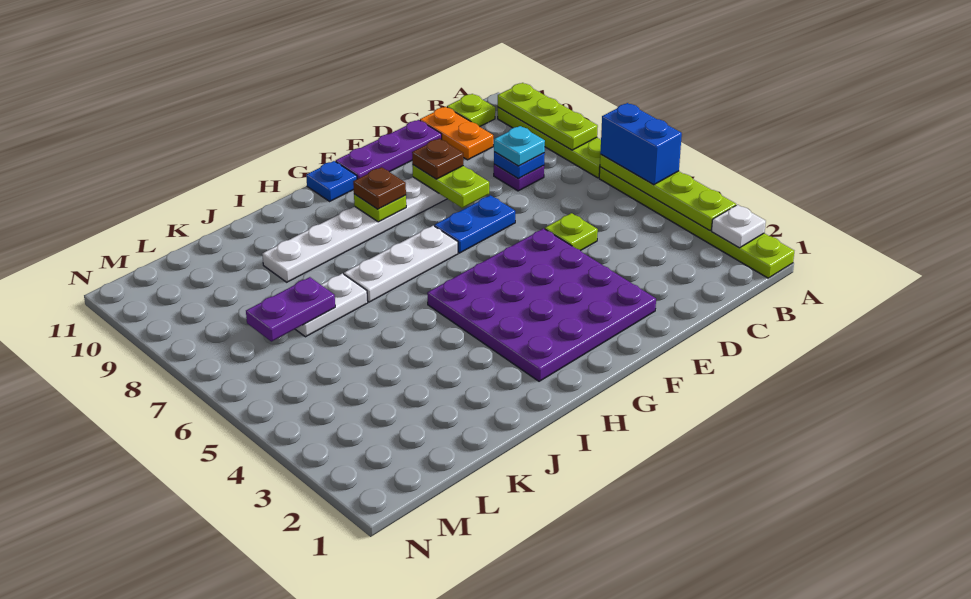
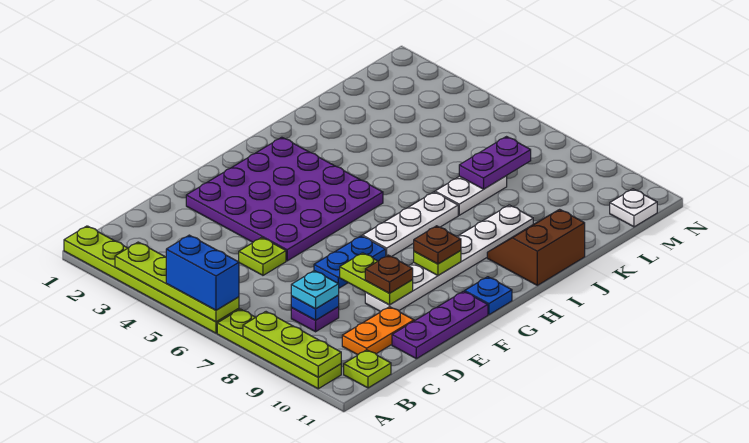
white 1x1 plate [711,205,766,248] -> white 1x1 plate moved to [610,189,657,227]
orange 1x2 plate [420,107,493,160] -> orange 1x2 plate turned to [342,307,414,355]
none -> brown 2x2 slope [487,209,585,285]

